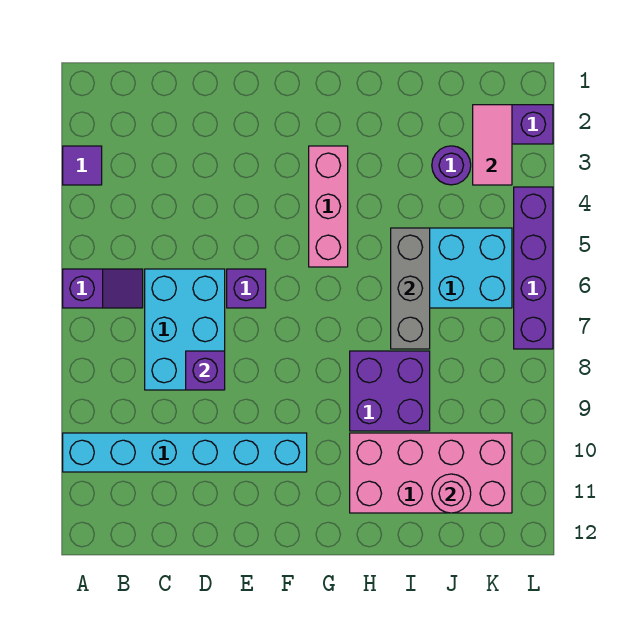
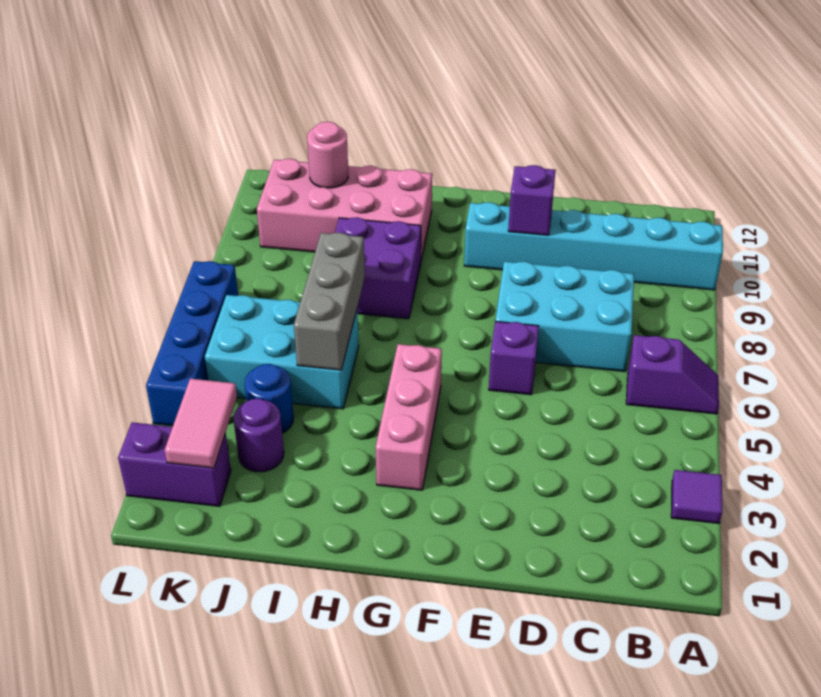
purple 1x2 slope [63,269,143,308] -> purple 1x2 slope turned to [626,335,719,414]
cyan 2x3 brick [145,269,225,390] -> cyan 2x3 brick turned to [495,261,634,372]
purple 1x1 brick [186,351,225,390] -> purple 1x1 brick moved to [508,165,556,235]
none -> blue 1x1 round brick [245,364,294,433]
purple 1x4 brick [514,187,553,349] -> blue 1x4 brick [146,261,238,426]

